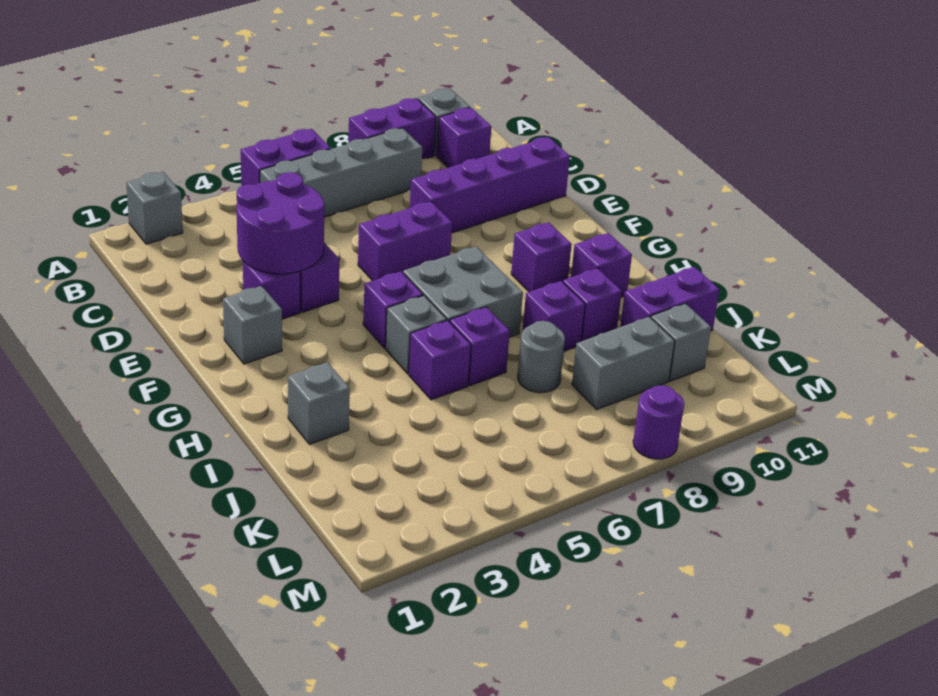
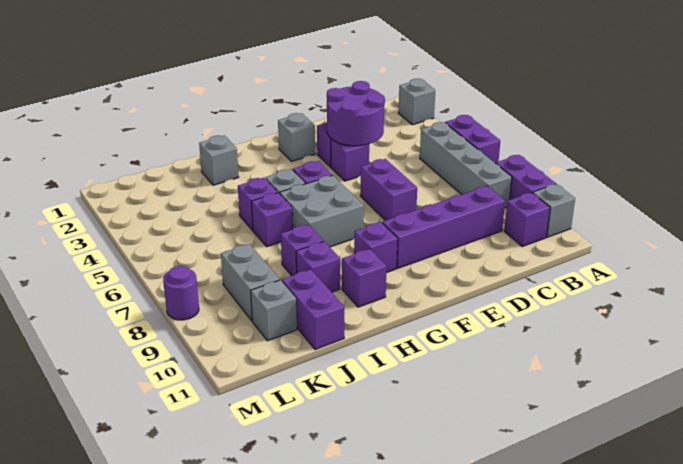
purple 1x4 brick [410,137,570,233] -> purple 1x4 brick turned to [382,186,505,268]
grey 1x1 round brick [518,321,565,393] -> none

